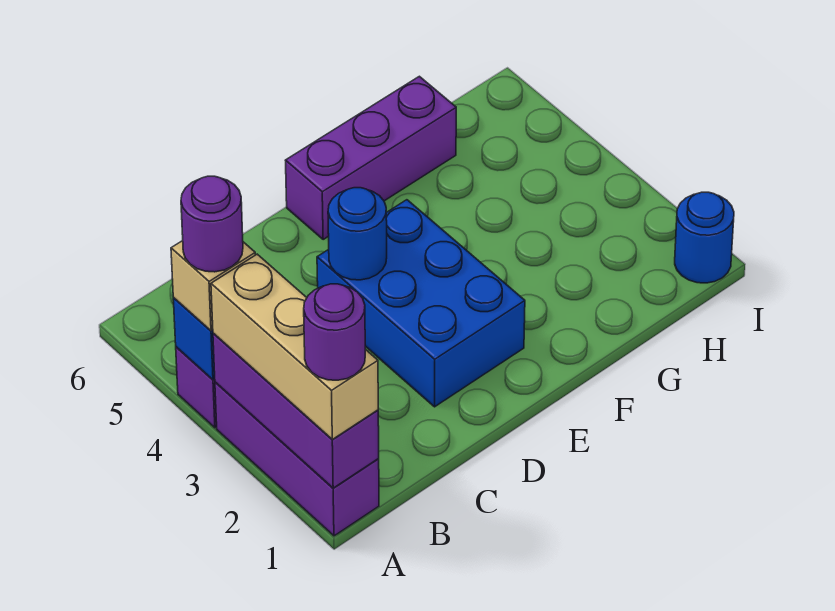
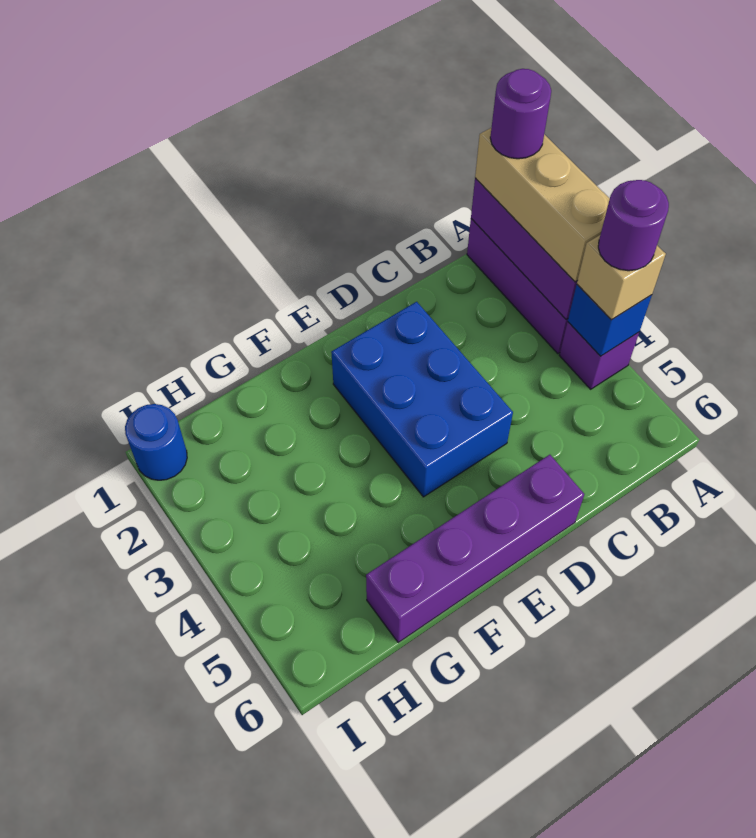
blue 1x1 round brick [328,188,387,280] -> none
purple 1x3 brick [285,76,456,239] -> purple 1x4 brick [366,455,584,642]

